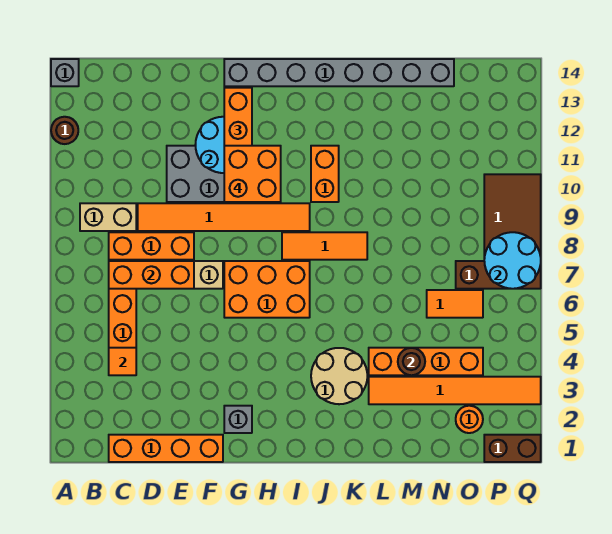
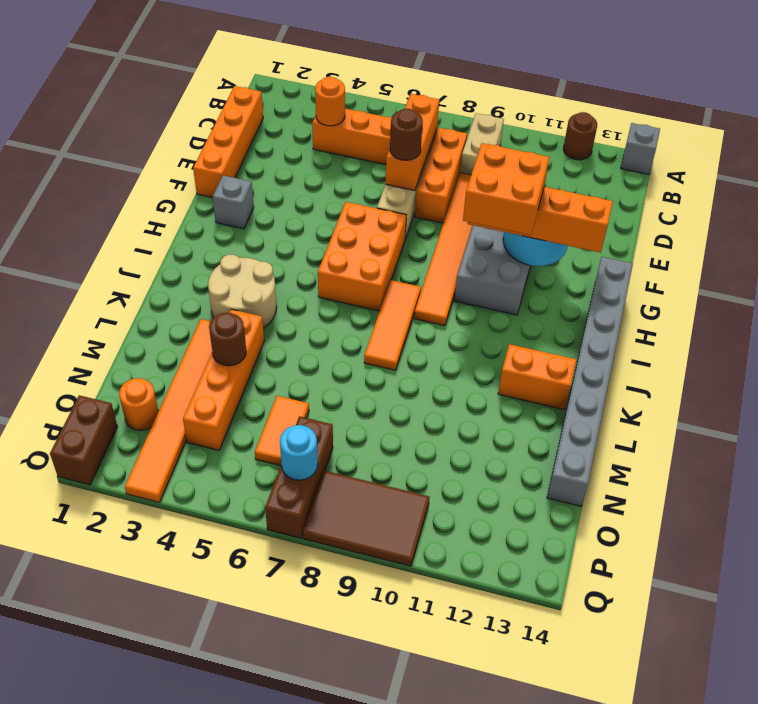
orange 1x1 tile [109,348,136,375] -> orange 1x1 round brick [315,77,345,126]
none -> brown 1x1 round brick [390,109,423,160]
orange 1x2 brick [311,146,339,202] -> orange 1x2 brick moved to [498,344,576,410]
cyan 2x2 round brick [484,232,541,289] -> cyan 1x1 round brick [280,425,318,480]

